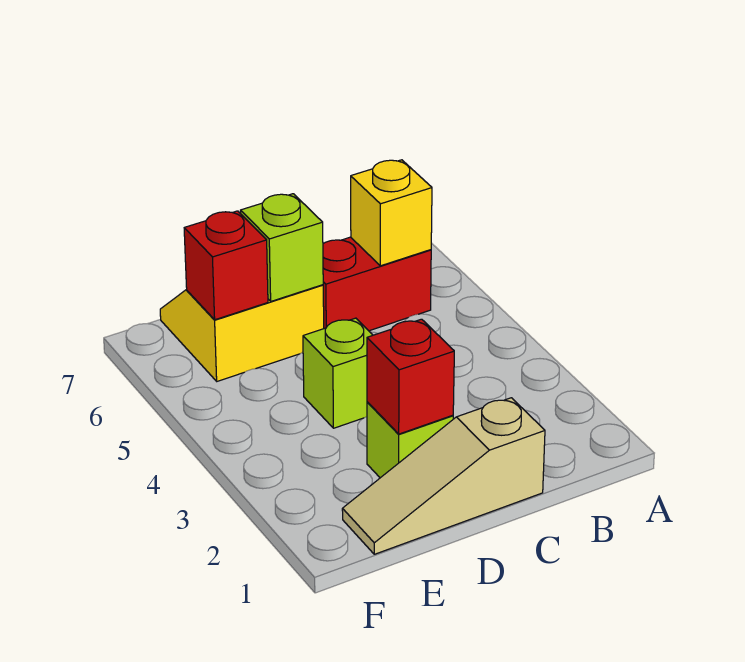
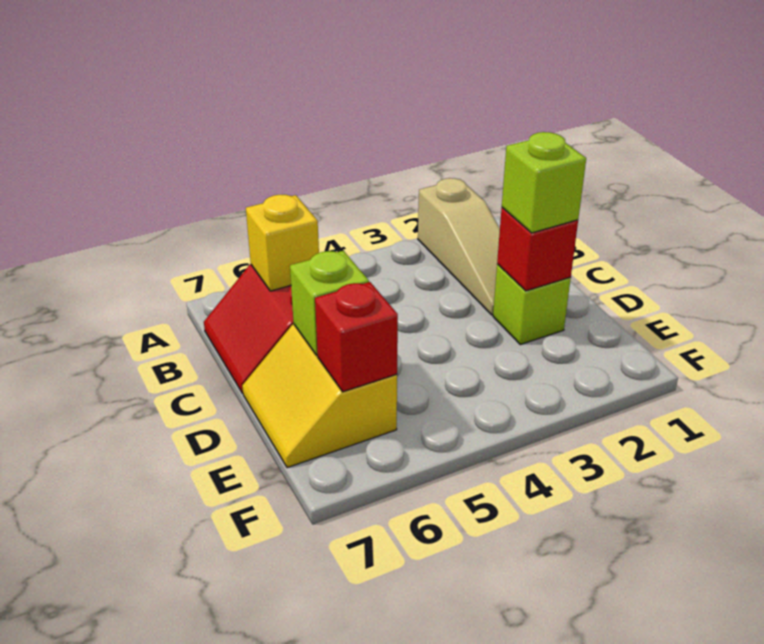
tan 1x3 slope [342,398,545,554] -> tan 1x3 slope moved to [418,178,500,315]
lime 1x1 brick [303,318,373,428] -> lime 1x1 brick moved to [502,132,586,233]

